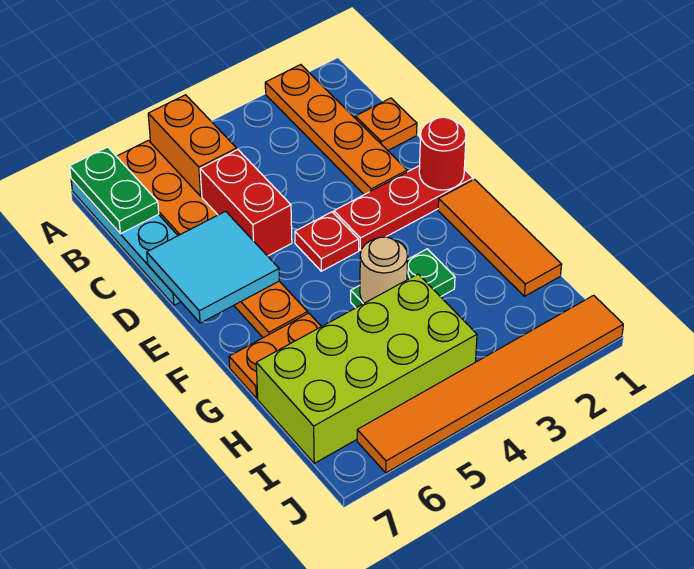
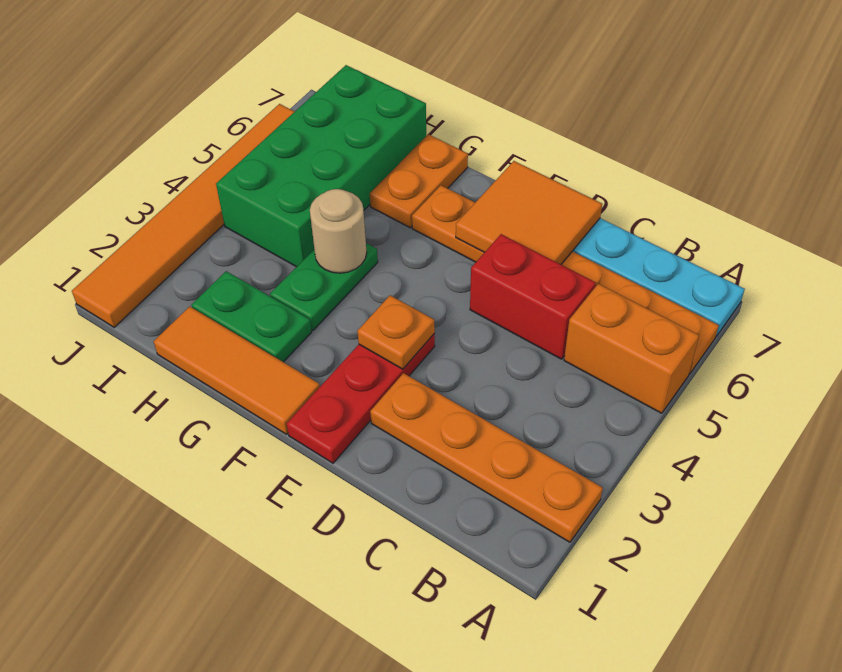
green 1x2 plate [70,147,159,234] -> green 1x2 plate moved to [191,271,311,362]
orange 1x1 plate [355,98,417,150] -> orange 1x1 plate moved to [357,295,435,369]
cyan 2x2 tile [147,211,279,323] -> orange 2x2 tile [456,161,602,264]
red 1x1 round brick [419,117,466,190] -> none
red 1x1 plate [295,212,359,271] -> none
lime 2x4 brick [256,274,477,463] -> green 2x4 brick [216,65,426,267]

